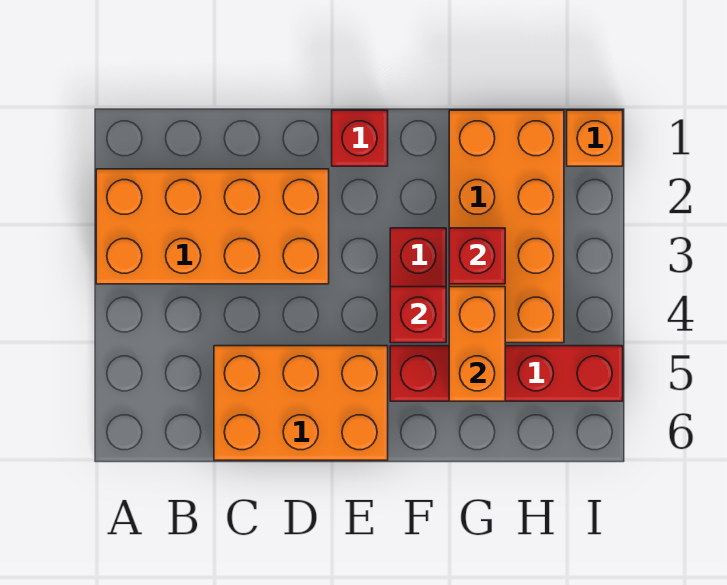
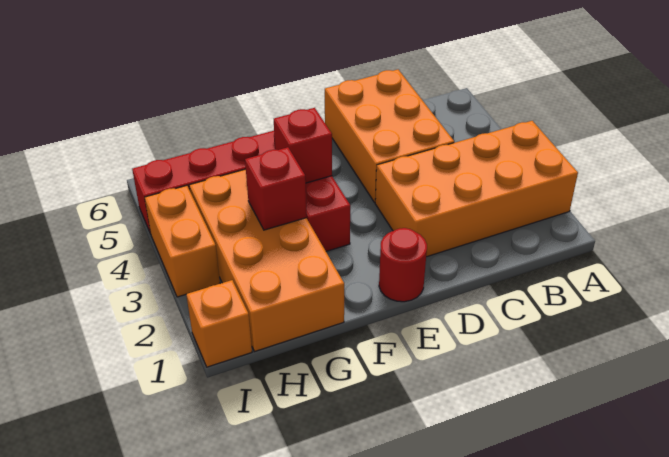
orange 2x3 brick [214,346,388,460] -> orange 2x3 brick turned to [325,70,454,203]
red 1x1 brick [332,110,388,166] -> red 1x1 round brick [379,228,427,302]
orange 1x2 brick [449,287,505,401] -> orange 1x2 brick moved to [145,186,220,297]

